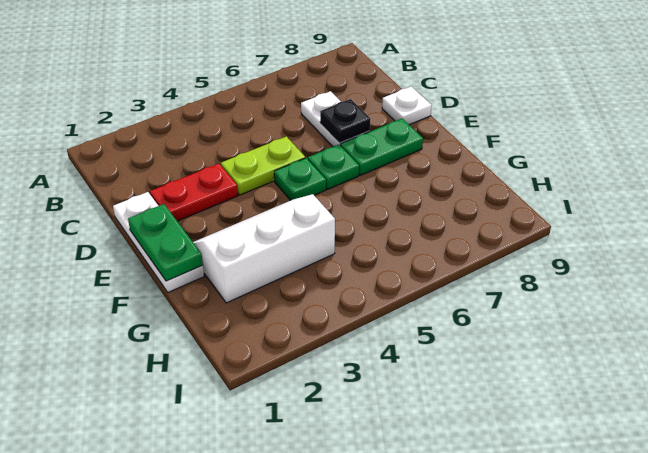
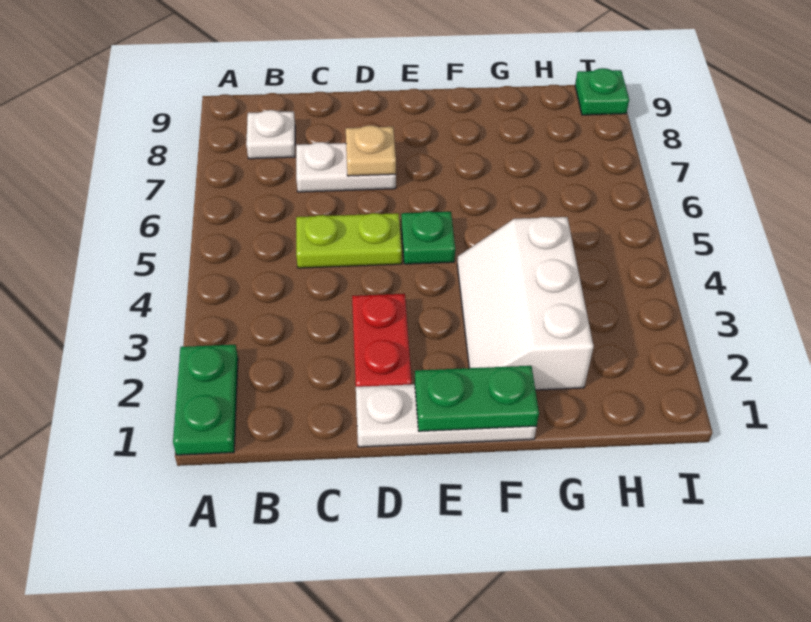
lime 1x2 plate [221,136,305,195] -> lime 1x2 plate turned to [296,213,402,268]
black 1x1 plate [320,99,370,142] -> tan 1x1 plate [346,125,396,176]
white 1x1 plate [382,87,432,125] -> white 1x1 plate moved to [246,110,295,159]
green 1x1 plate [308,145,359,189] -> green 1x1 plate moved to [575,68,629,115]
green 1x2 plate [341,118,423,175] -> green 1x2 plate moved to [173,345,238,455]

